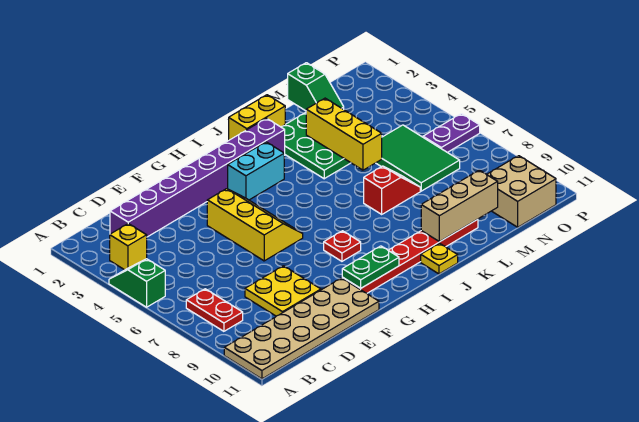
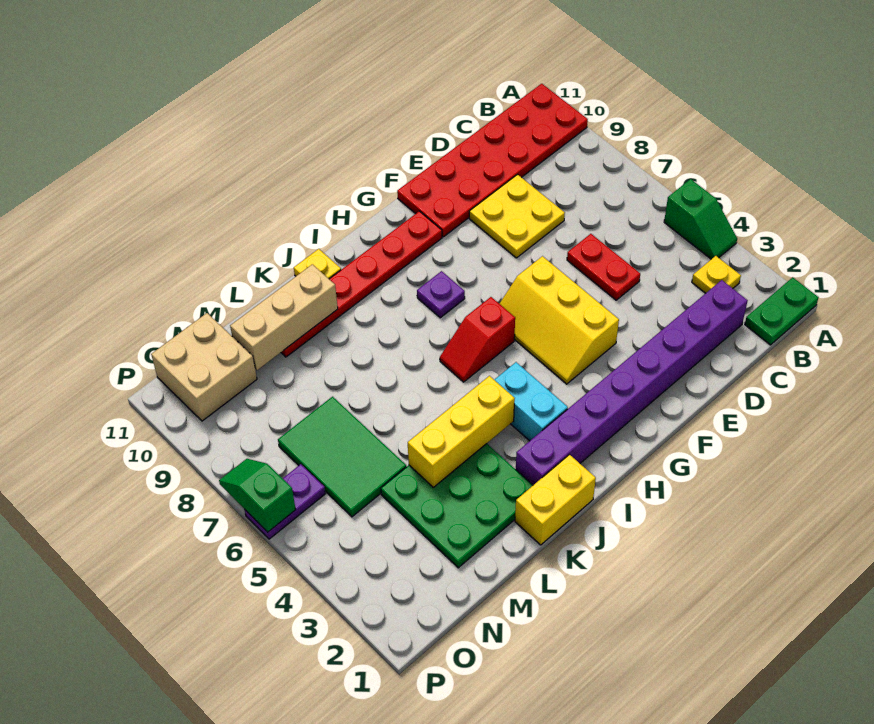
tan 2x6 plate [224,278,379,379] -> red 2x6 plate [397,84,588,237]
yellow 1x1 brick [110,224,147,270] -> yellow 1x1 plate [692,256,741,293]
red 1x2 plate [186,289,243,331] -> red 1x2 plate moved to [567,234,640,300]
green 1x2 plate [342,246,399,288] -> green 1x2 plate moved to [745,277,819,345]
cyan 1x2 brick [228,142,284,200] -> cyan 1x2 brick turned to [495,362,568,441]
red 1x1 plate [324,231,361,261] -> purple 1x1 plate [417,271,465,318]
red 1x2 slope [364,166,420,214] -> red 1x2 slope moved to [440,297,515,382]
yellow 1x3 brick [306,98,382,170] -> yellow 1x3 brick turned to [408,376,515,487]
green 1x2 slope [288,63,344,111] -> green 1x2 slope moved to [219,459,296,532]

